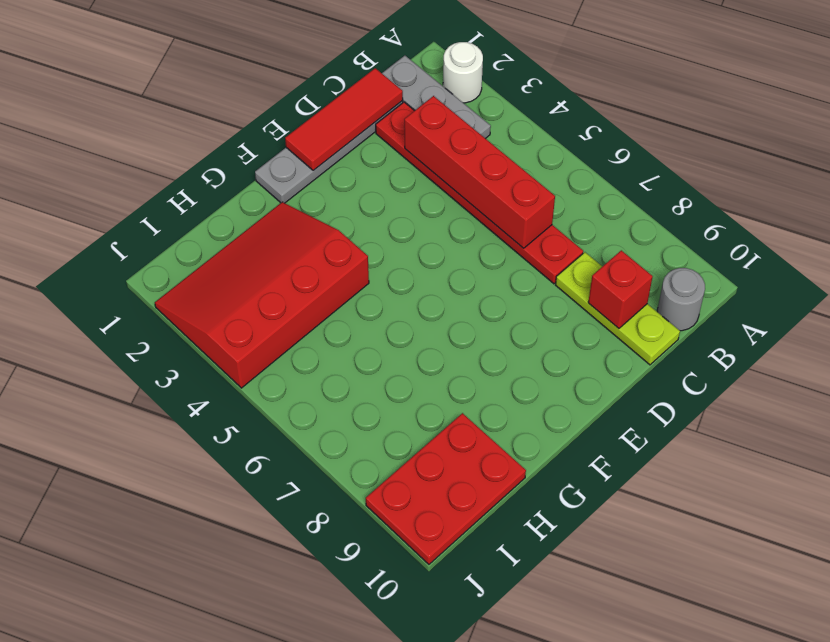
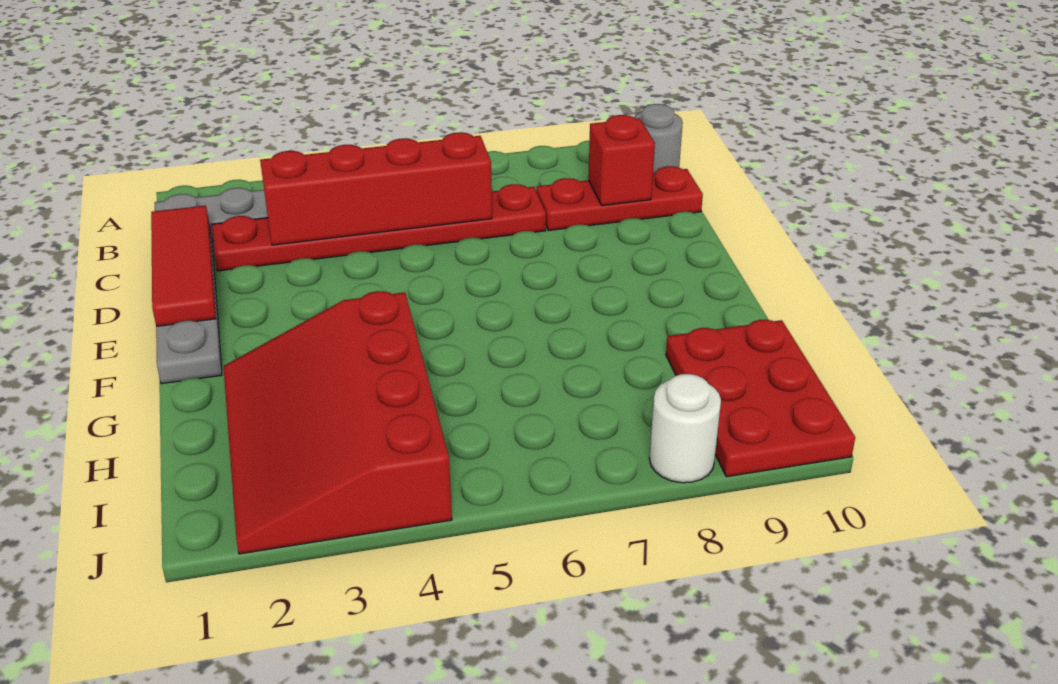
white 1x1 round brick [443,42,483,103] -> white 1x1 round brick moved to [649,374,721,483]
lime 1x3 plate [556,252,680,365] -> red 1x3 plate [537,166,703,231]

